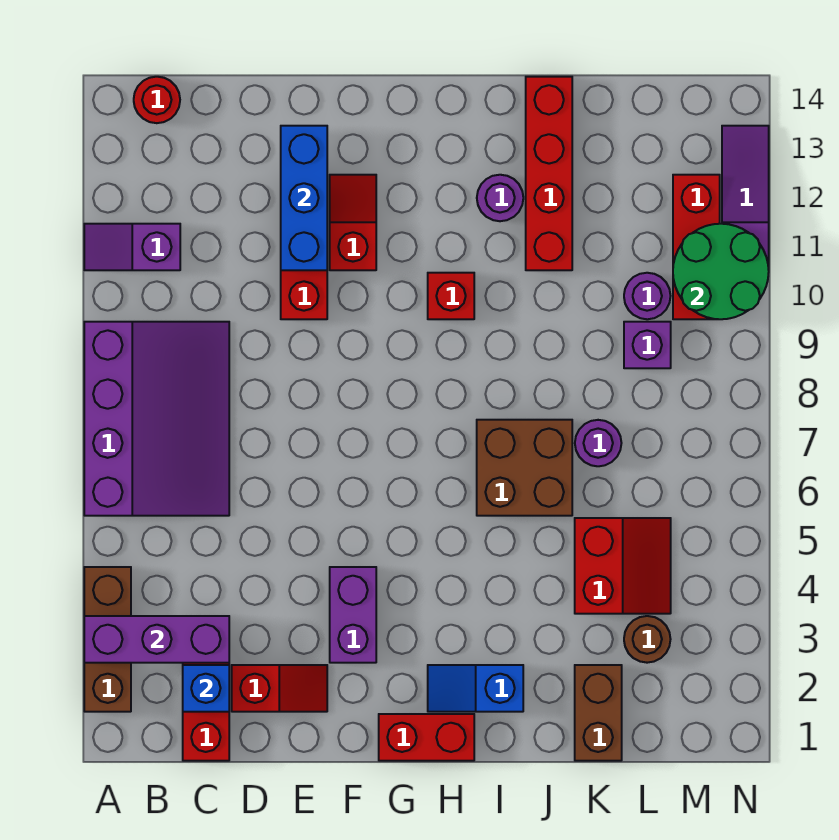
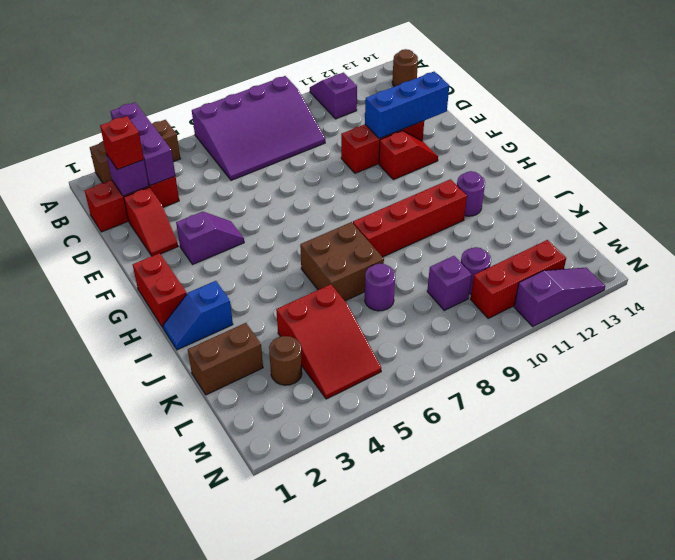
red 1x1 round brick [134,77,180,123] -> brown 1x1 round brick [392,49,418,87]
blue 1x1 brick [183,665,229,712] -> purple 1x1 brick [106,154,149,196]
purple 1x2 brick [330,567,376,663] -> purple 1x2 slope [176,211,244,265]
blue 1x2 slope [428,665,523,712] -> blue 1x2 slope turned to [163,281,233,350]
red 1x1 brick [428,273,474,319] -> red 1x1 brick moved to [100,116,144,170]
red 1x4 brick [526,77,572,270] -> red 1x4 brick moved to [353,179,467,257]
red 2x2 slope [575,518,671,614] -> red 2x3 slope [276,284,381,399]
green 2x2 round brick [673,224,769,319] -> none

